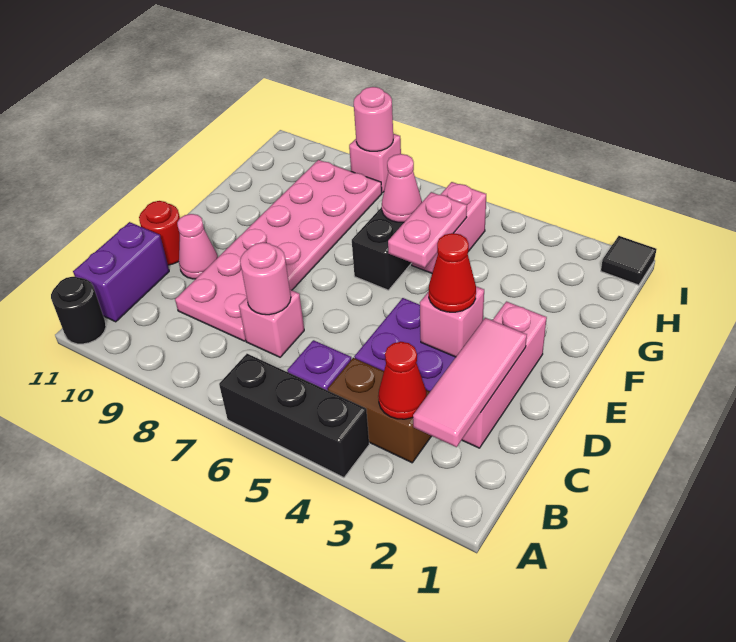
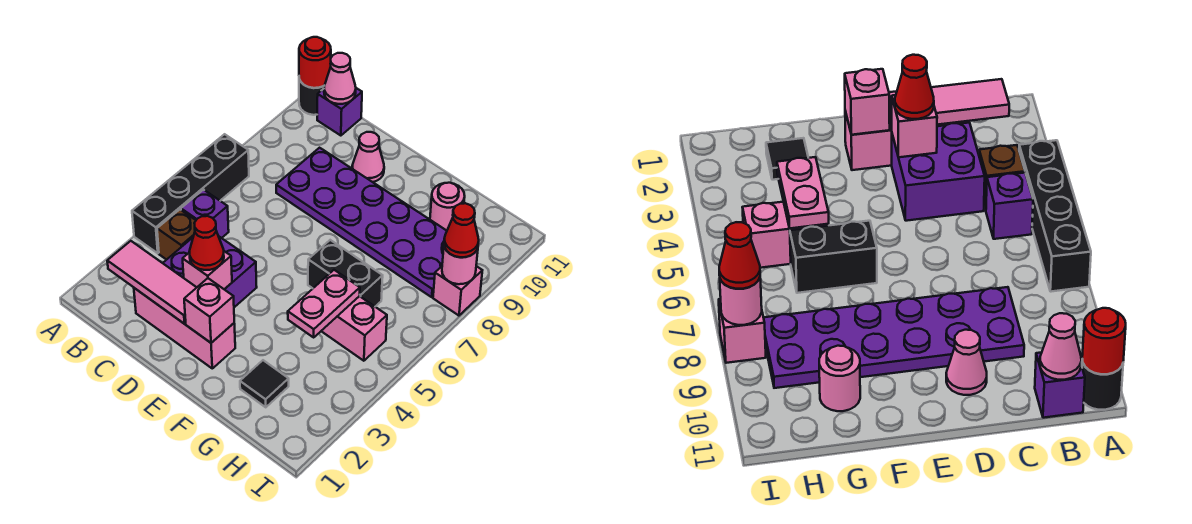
black 1x3 brick [219,354,369,478] -> black 1x4 brick [132,134,249,253]
brown 1x2 brick [328,358,431,463] -> brown 1x1 brick [157,209,196,260]
red 1x1 cone [378,342,427,419] -> red 1x1 cone moved to [444,203,479,257]
purple 1x2 brick [73,222,169,322] -> purple 1x1 brick [317,88,362,136]
pink 1x1 brick [239,290,304,357] -> pink 1x1 brick moved to [184,278,234,343]
pink 1x1 round brick [240,242,291,315] -> pink 1x1 round brick moved to [430,183,465,230]
pink 2x6 plate [175,160,382,341] -> purple 2x6 plate [276,148,447,297]
red 1x1 round brick [139,201,180,265] -> red 1x1 round brick moved to [299,37,331,88]
pink 1x2 plate [388,192,467,268] -> pink 1x2 plate turned to [288,270,360,337]
pink 1x1 cone [382,154,422,222] -> pink 1x1 cone moved to [324,53,356,104]
black 1x1 tile [601,236,656,285] -> black 1x1 tile moved to [240,360,289,407]

